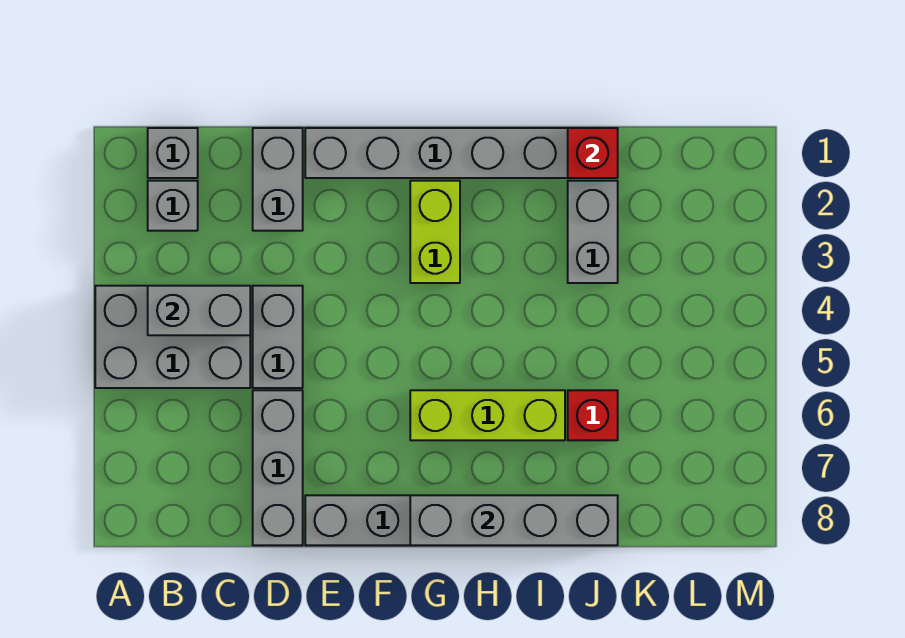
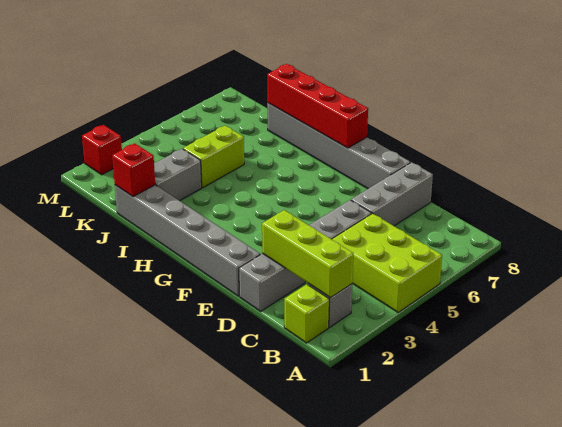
grey 2x3 brick [95,286,250,388] -> lime 2x3 brick [332,213,442,312]
grey 1x1 brick [148,128,198,178] -> lime 1x1 brick [284,284,329,343]
grey 1x2 brick [148,286,250,335] -> none
lime 1x2 brick [410,181,460,283] -> lime 1x2 brick moved to [183,126,244,187]
lime 1x3 brick [410,390,565,440] -> lime 1x3 brick moved to [262,210,354,298]
grey 1x4 brick [410,495,618,545] -> red 1x4 brick [267,64,368,148]
red 1x1 brick [568,390,618,440] -> red 1x1 brick moved to [82,125,122,175]

